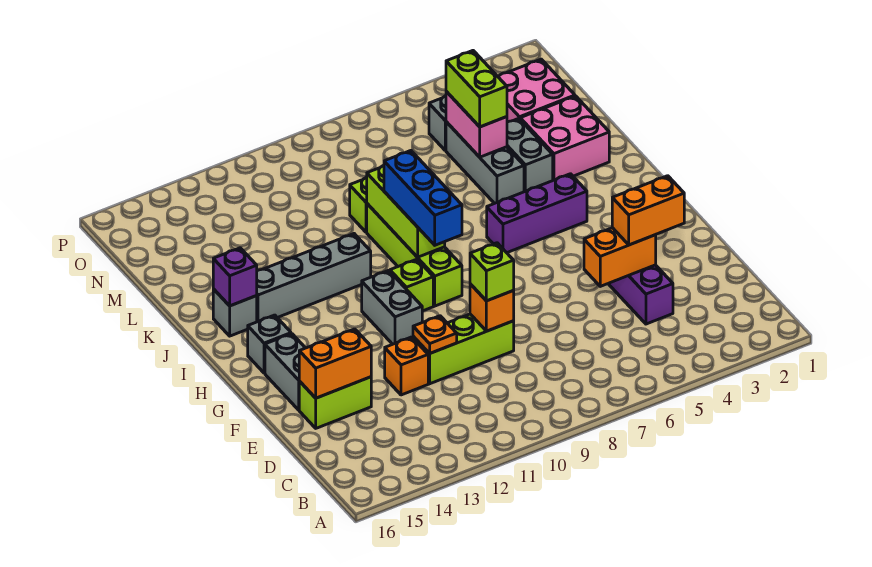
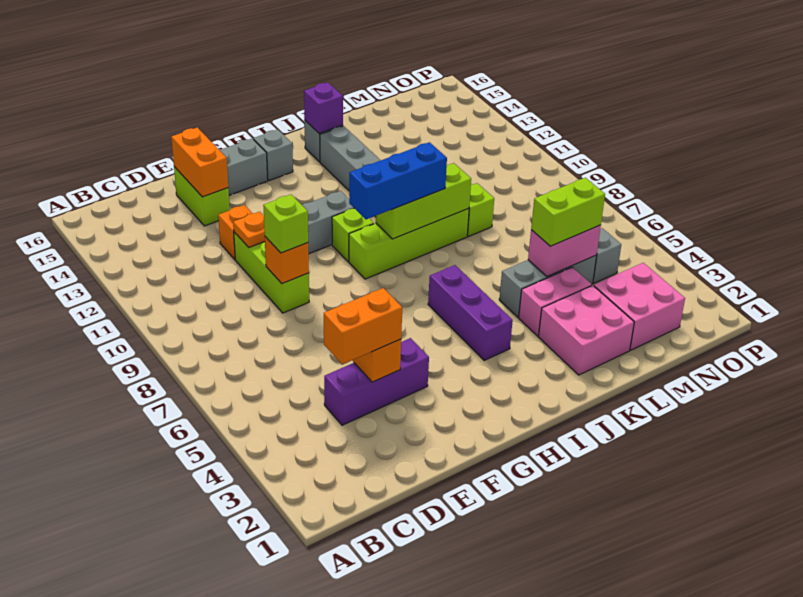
orange 1x2 brick [612,176,684,245] -> orange 1x2 brick turned to [324,288,402,365]
grey 1x2 brick [507,118,553,192] -> pink 1x2 brick [519,267,592,336]

